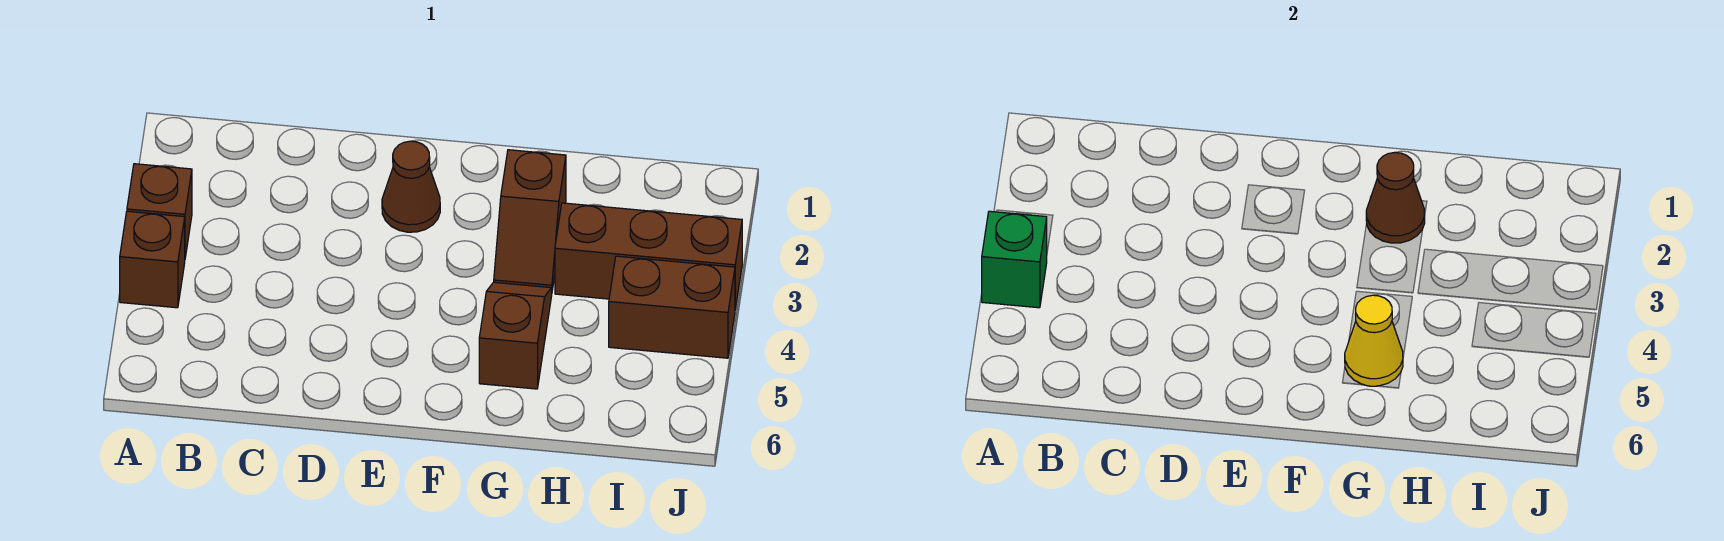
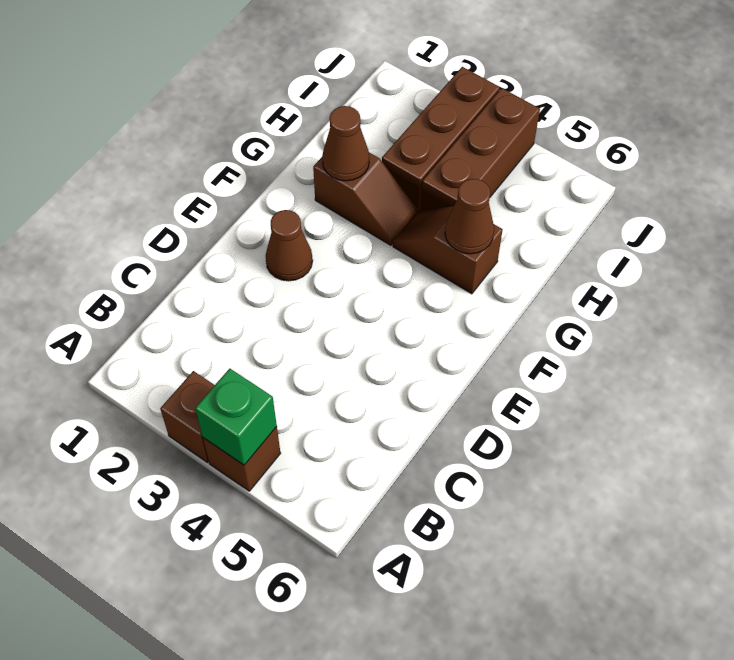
yellow 1x1 cone [1345,295,1403,386] -> brown 1x1 cone [445,179,494,254]
brown 1x2 brick [609,256,735,358] -> brown 1x3 brick [421,88,540,210]

